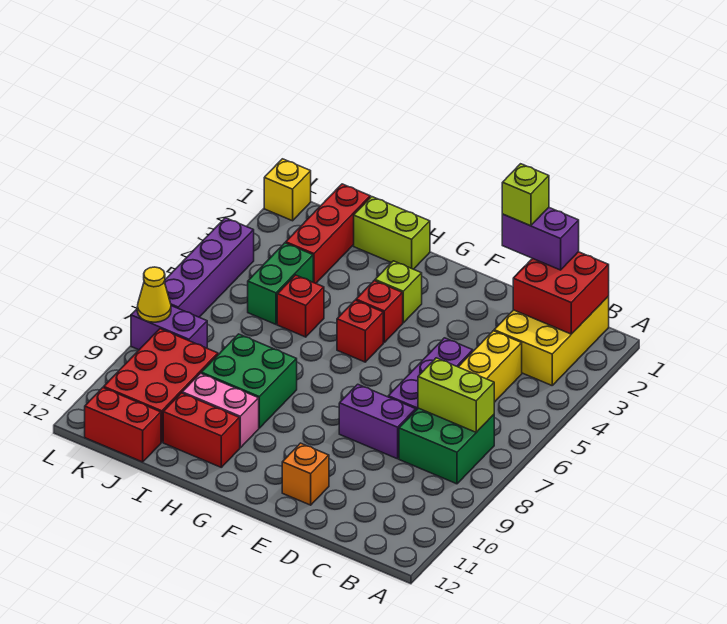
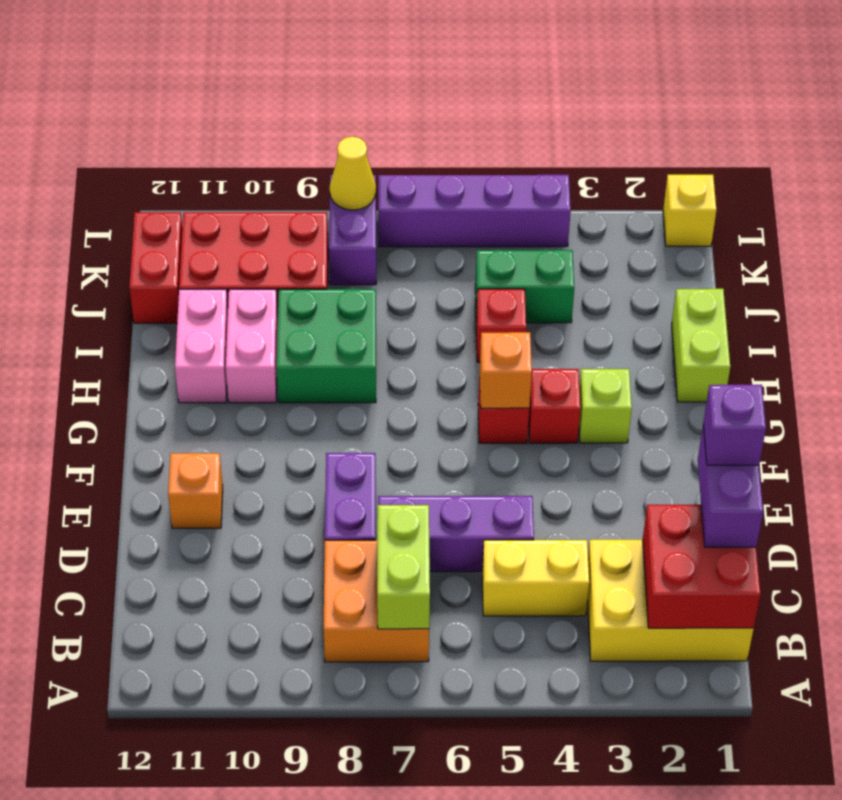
green 2x2 brick [399,408,494,484] -> orange 2x2 brick [324,540,429,662]
lime 1x1 brick [502,164,549,226] -> purple 1x1 brick [703,385,766,465]
none -> orange 1x1 brick [480,332,532,408]
red 1x2 brick [163,393,240,467] -> pink 1x2 brick [175,289,228,403]
red 1x3 brick [286,184,370,283] -> none

